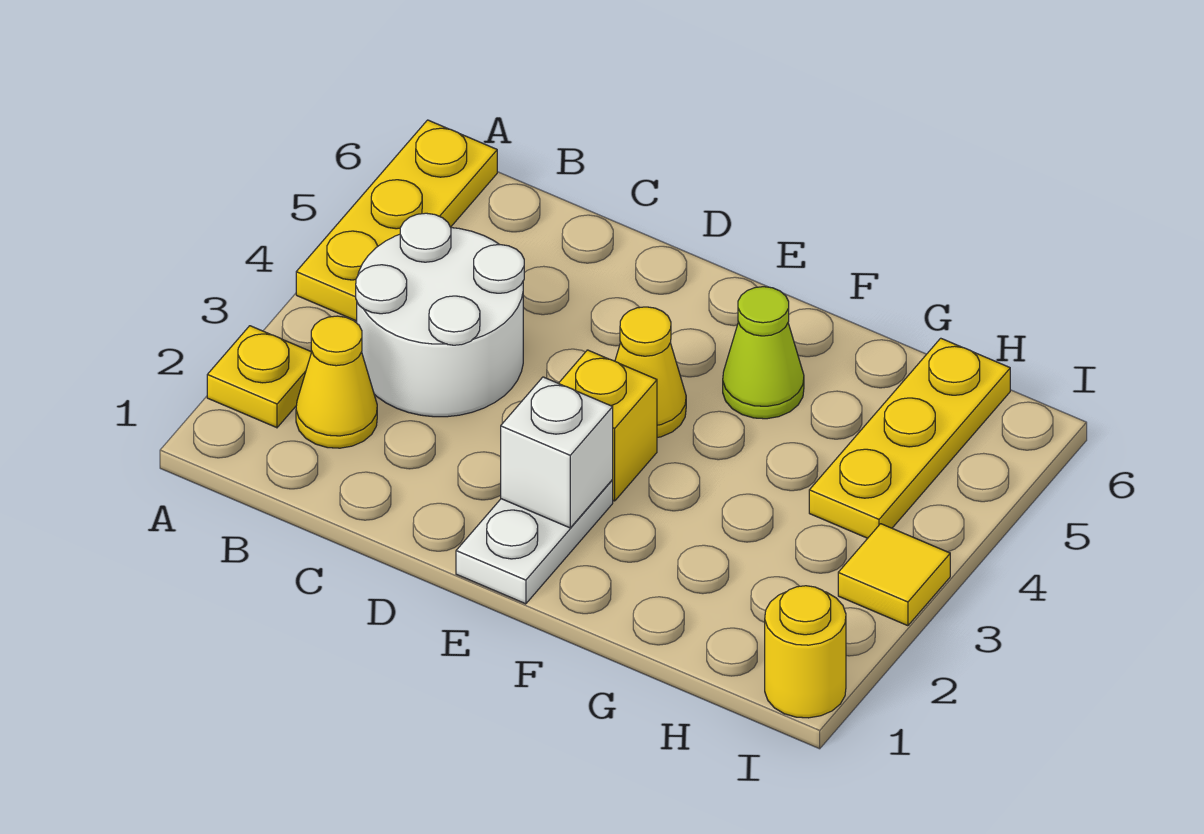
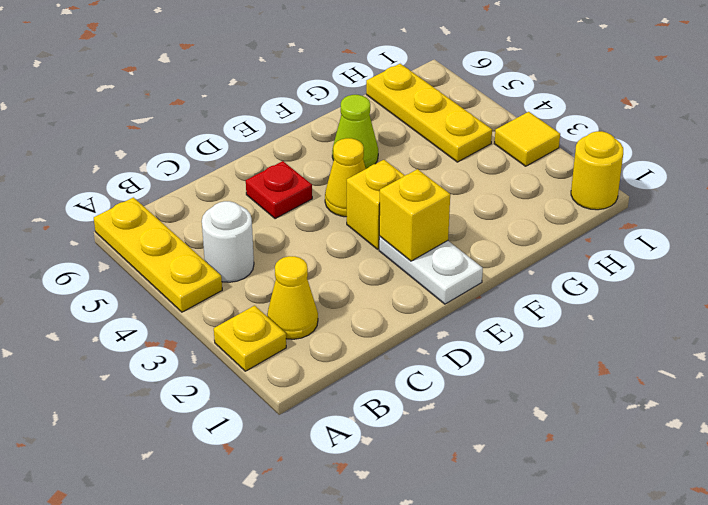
white 2x2 round brick [356,213,524,417] -> white 1x1 round brick [202,201,254,282]
none -> red 1x1 plate [246,161,312,219]
white 1x1 brick [501,377,613,528] -> yellow 1x1 brick [379,169,450,261]

